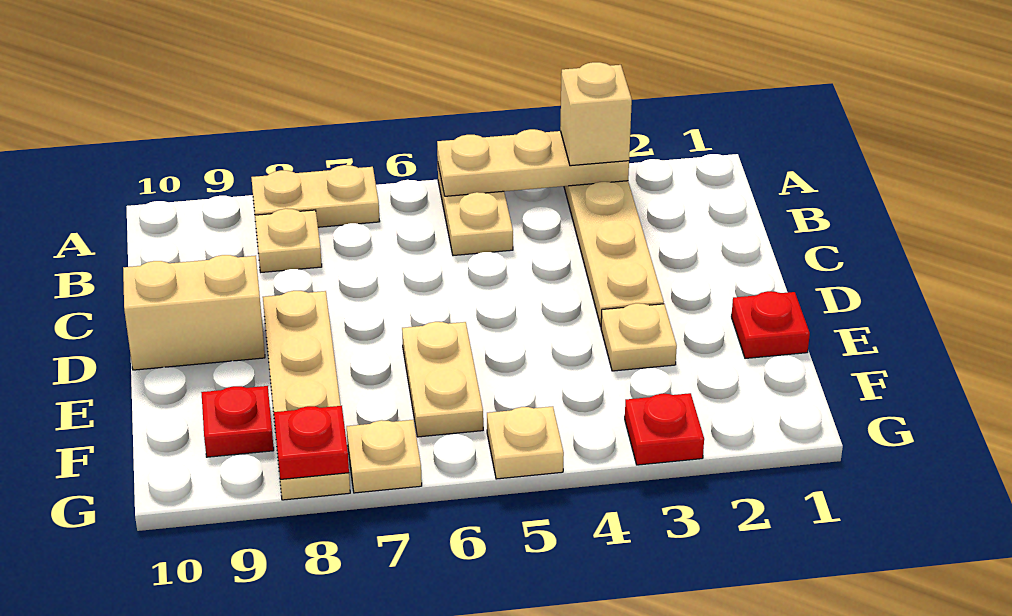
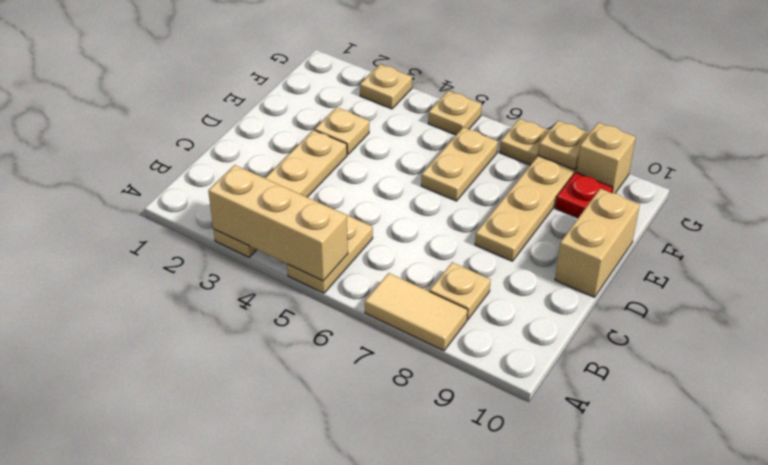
tan 1x3 plate [437,129,629,196] -> tan 1x3 brick [208,165,348,281]
tan 1x1 brick [560,62,632,166] -> tan 1x1 brick moved to [576,122,636,193]
tan 1x2 plate [251,165,380,227] -> tan 1x2 tile [365,273,468,351]
tan 1x2 brick [123,255,265,370] -> tan 1x2 brick turned to [555,189,640,297]
red 1x1 plate [731,291,810,358] -> none
red 1x1 plate [625,393,704,465] -> tan 1x1 plate [360,64,412,109]
red 1x1 plate [274,406,349,479] -> tan 1x1 plate [538,121,589,170]

